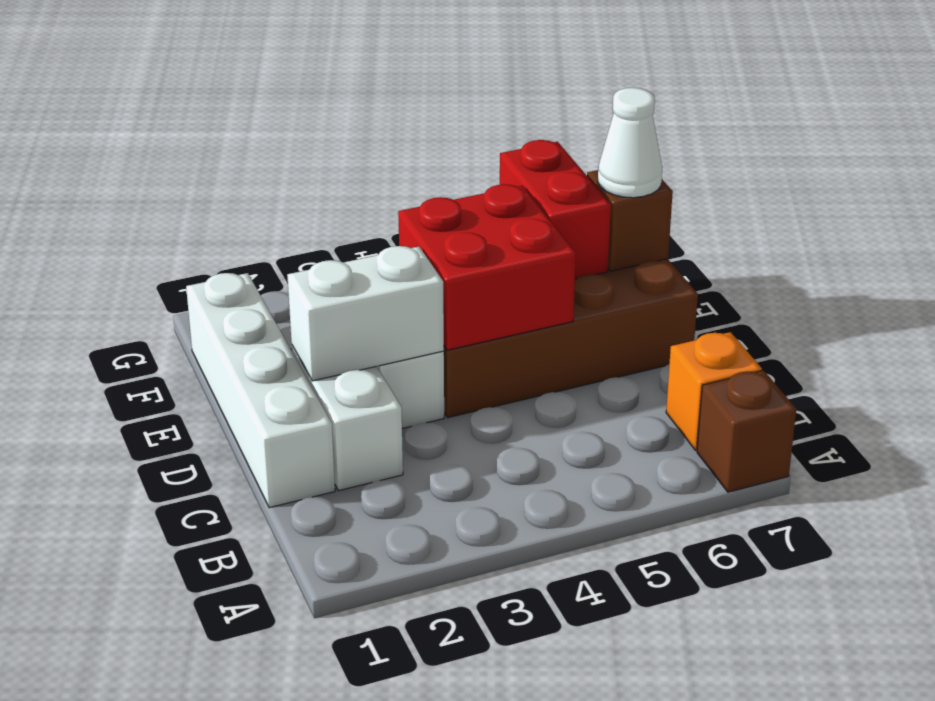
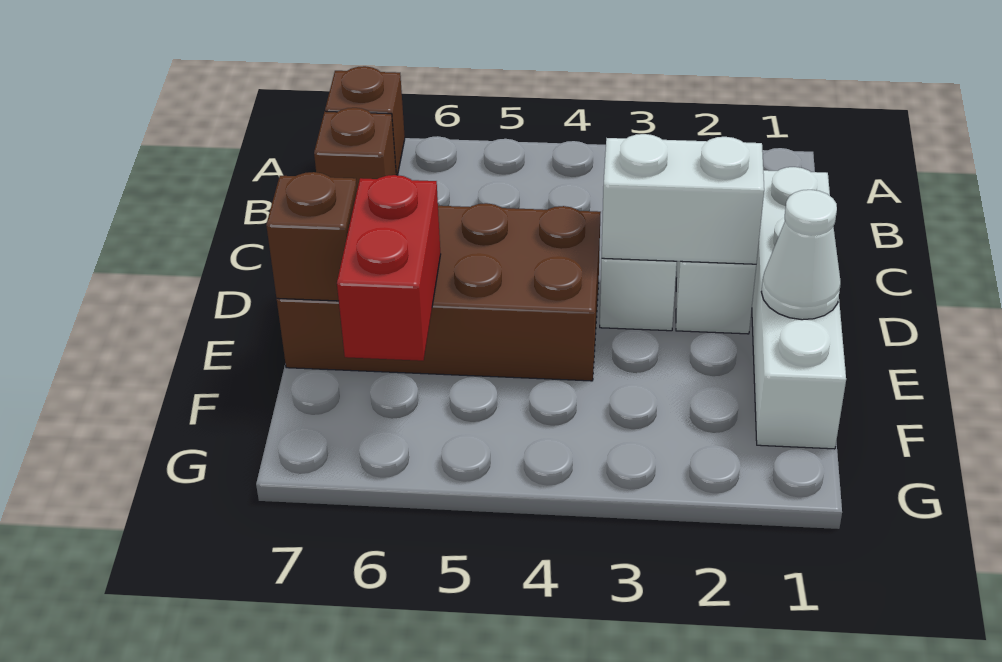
orange 1x1 brick [666,332,762,450] -> brown 1x1 brick [314,108,396,189]
red 2x2 brick [398,184,576,350] -> none
white 1x1 cone [598,88,662,198] -> white 1x1 cone moved to [761,190,841,320]

